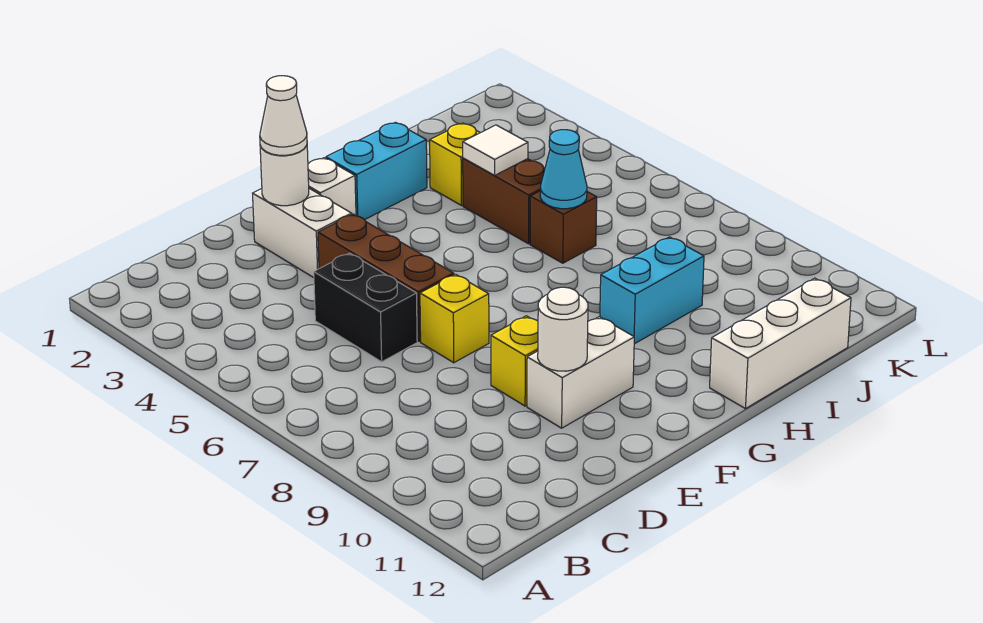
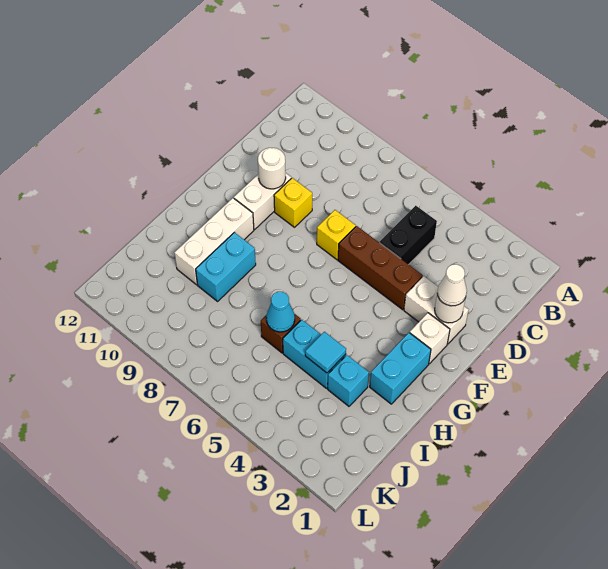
black 1x2 brick [314,253,417,362] -> black 1x2 brick turned to [380,206,437,265]
white 1x3 brick [710,278,851,409] -> white 1x3 brick moved to [174,198,254,285]
yellow 1x1 brick [430,123,480,205] -> cyan 1x1 brick [328,355,369,406]
brown 1x2 brick [463,158,545,244] -> cyan 1x2 brick [283,320,346,388]
white 1x1 tile [463,125,528,175] -> cyan 1x1 tile [305,332,346,373]

